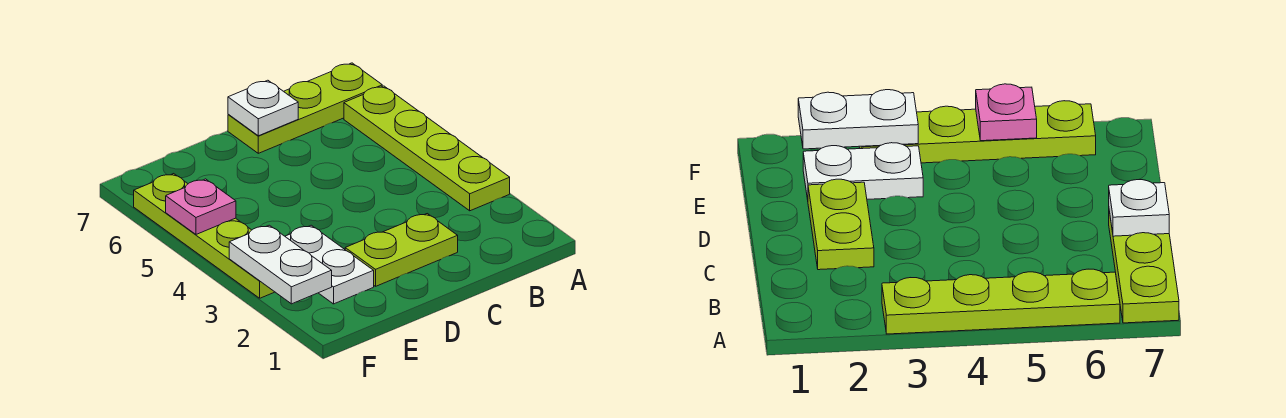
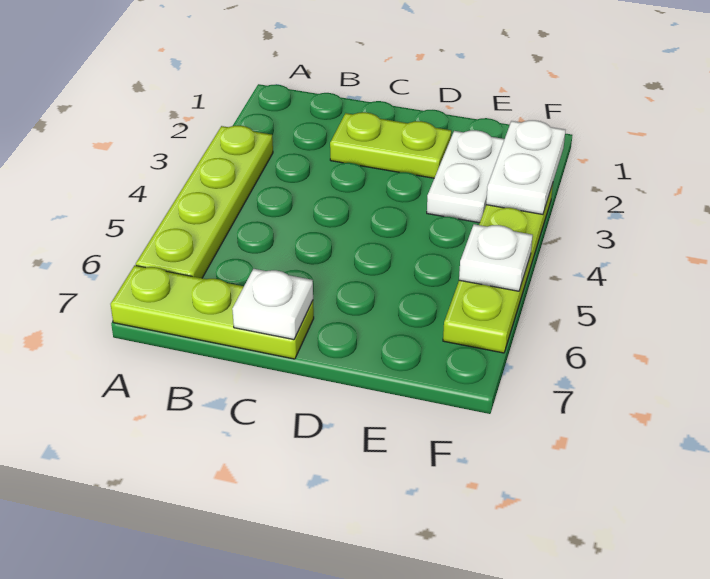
pink 1x1 plate [166,179,236,234] -> white 1x1 plate [459,224,533,291]

